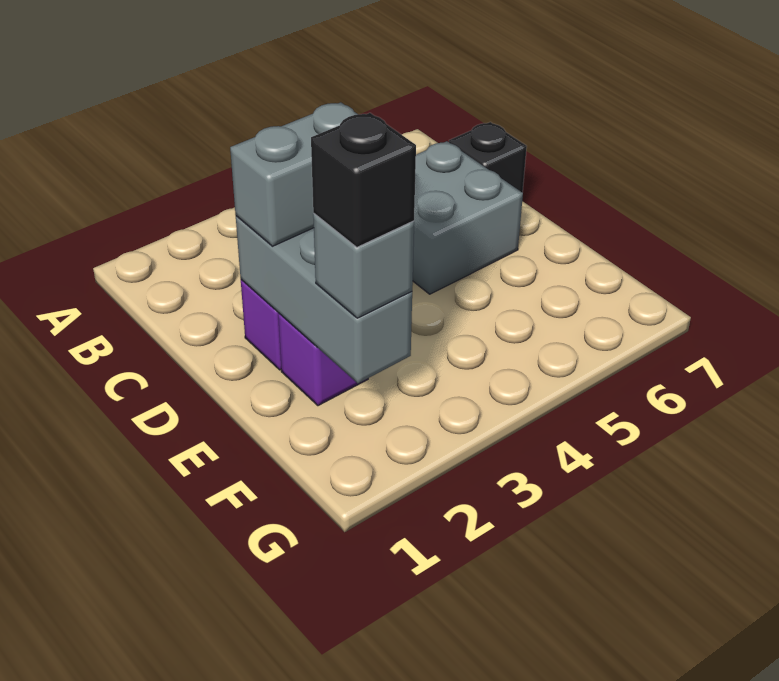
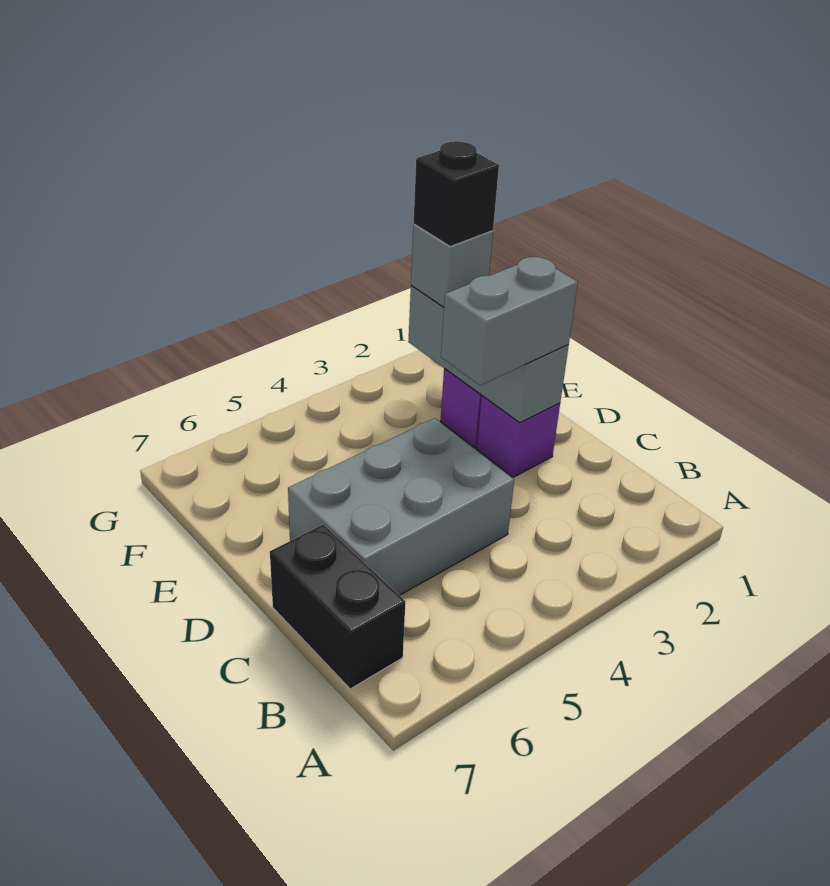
grey 2x2 brick [413,141,523,294] -> grey 2x3 brick [288,418,514,595]
black 1x1 brick [449,122,527,193] -> black 1x2 brick [270,524,406,689]

